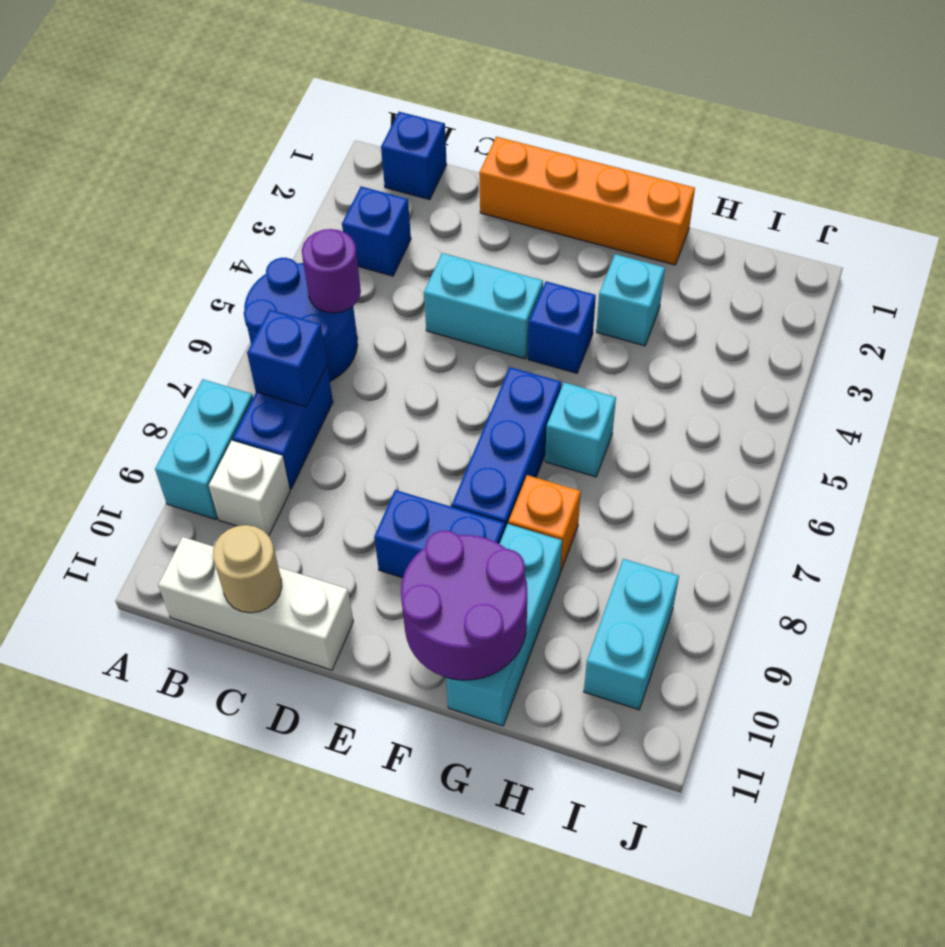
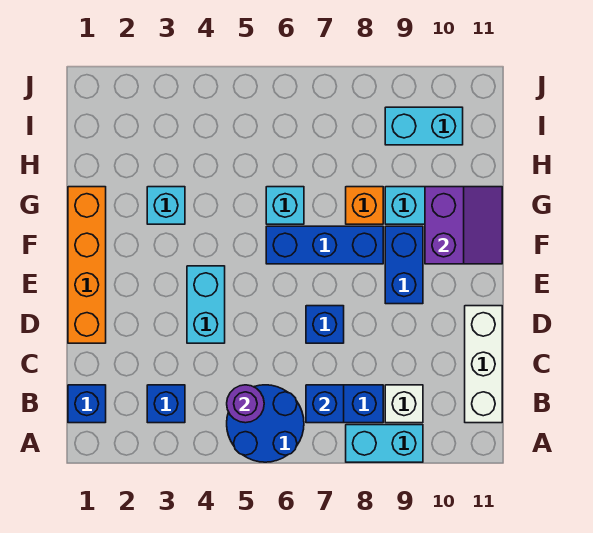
tan 1x1 round brick [213,525,282,613] -> none
blue 1x1 brick [528,281,596,373] -> blue 1x1 brick moved to [306,306,344,343]
purple 2x2 round brick [401,531,527,680] -> purple 2x2 slope [425,187,502,264]

